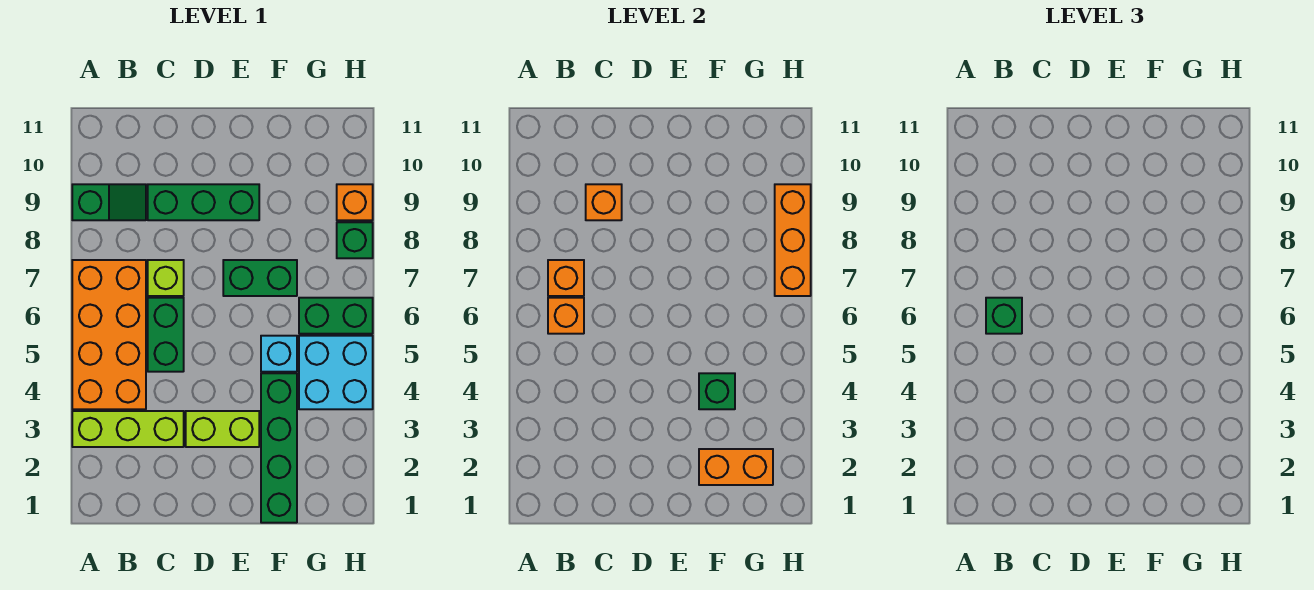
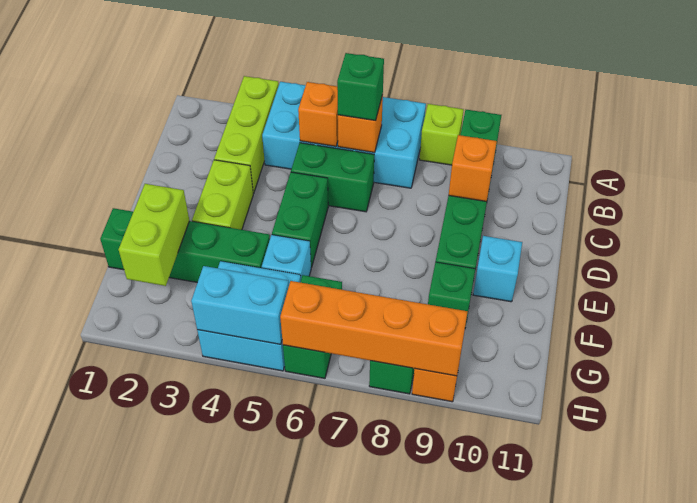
orange 2x4 brick [72,260,146,409] -> cyan 2x4 brick [262,82,426,188]
orange 1x1 brick [548,260,584,296] -> orange 1x1 brick moved to [298,82,338,146]
lime 1x1 brick [148,260,184,296] -> lime 1x1 brick moved to [420,104,464,165]
green 1x2 brick [223,260,297,296] -> green 1x2 brick moved to [272,172,328,267]
none -> cyan 1x1 brick [473,236,522,302]
orange 1x2 brick [699,449,773,485] -> lime 1x2 brick [119,184,189,286]
green 1x1 brick [699,373,735,409] -> green 1x1 brick moved to [428,262,475,328]
none -> cyan 1x2 brick [191,266,289,344]
orange 1x3 brick [775,184,811,296] -> orange 1x4 brick [280,281,467,376]

